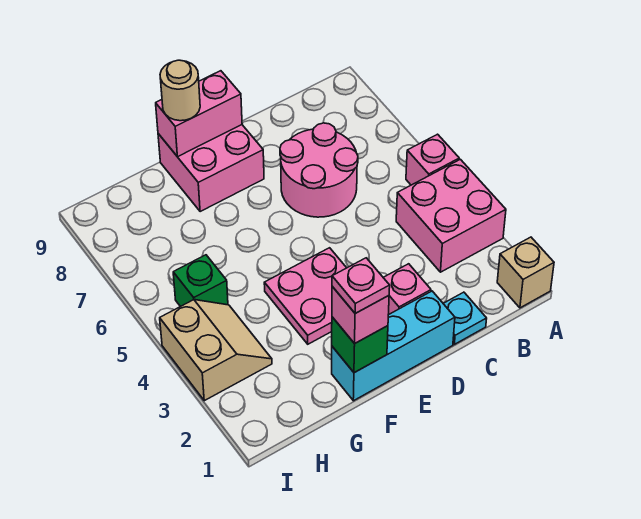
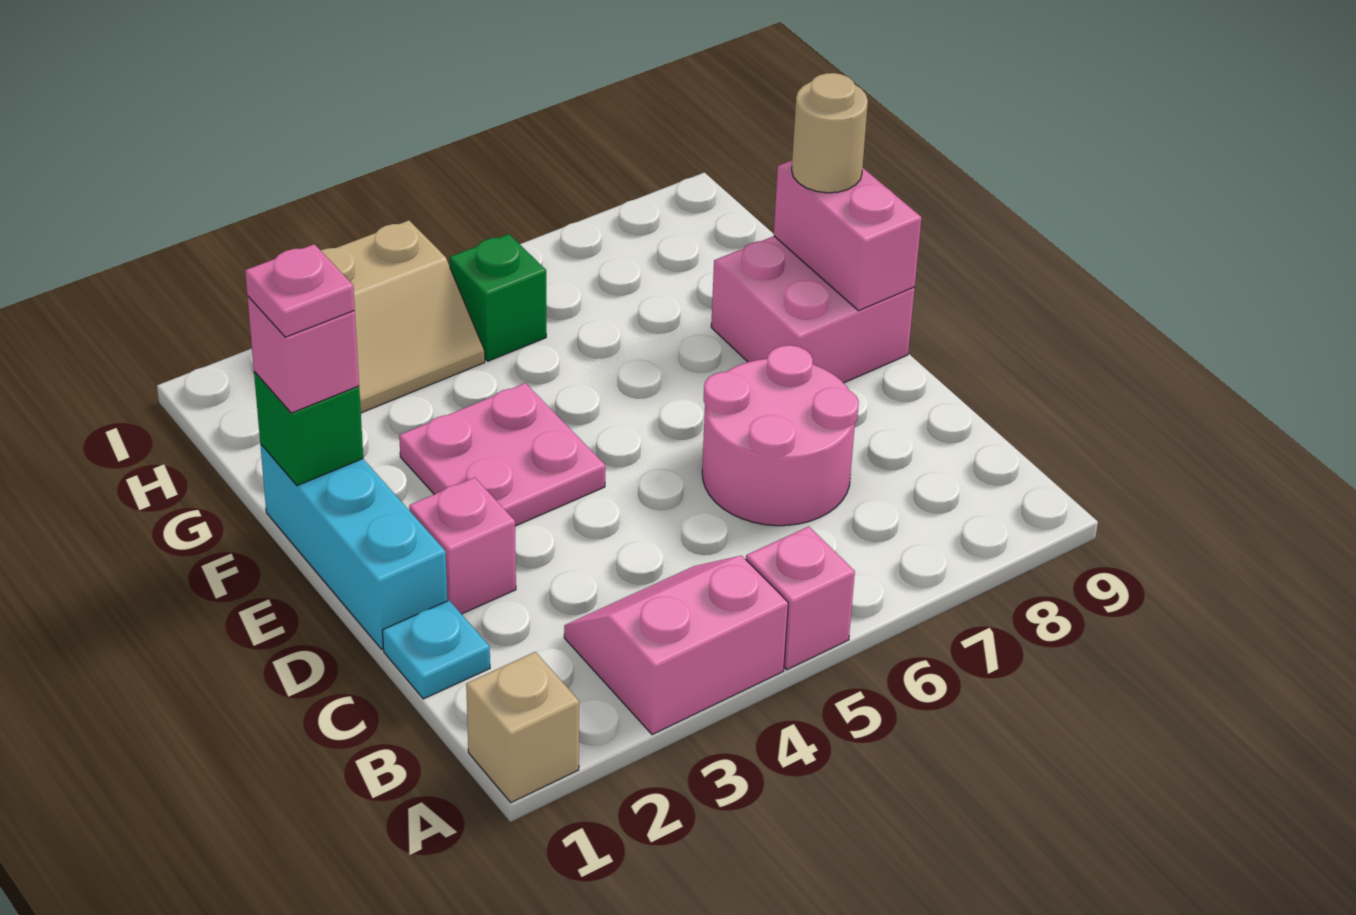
pink 2x2 brick [396,159,506,272] -> pink 2x2 slope [564,556,788,735]

